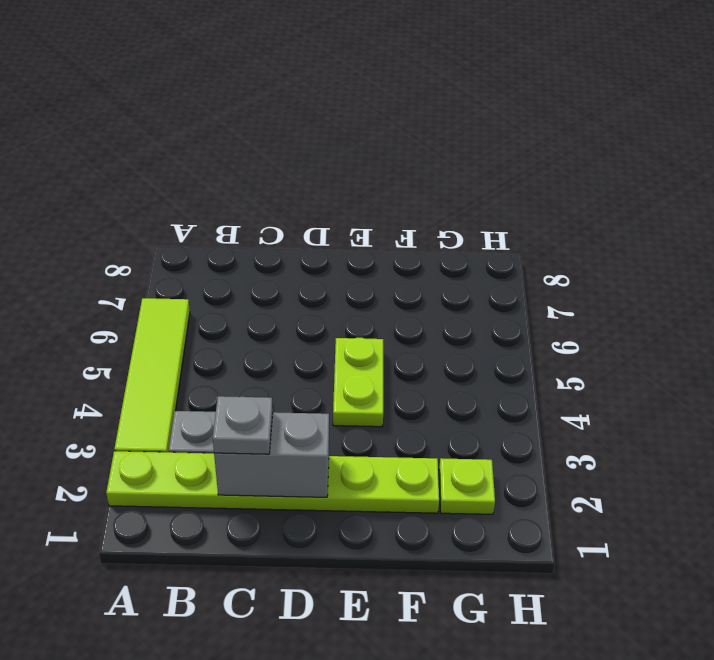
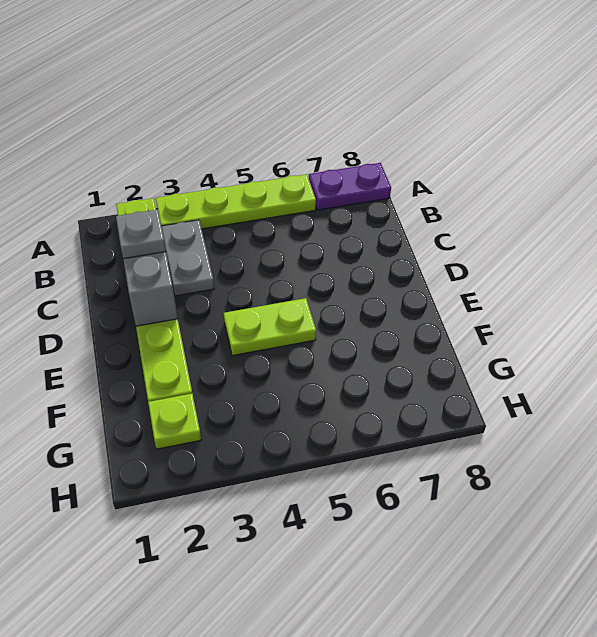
lime 1x4 tile [114,298,190,452] -> lime 1x4 plate [156,174,316,229]
none -> purple 1x2 plate [309,163,391,210]

